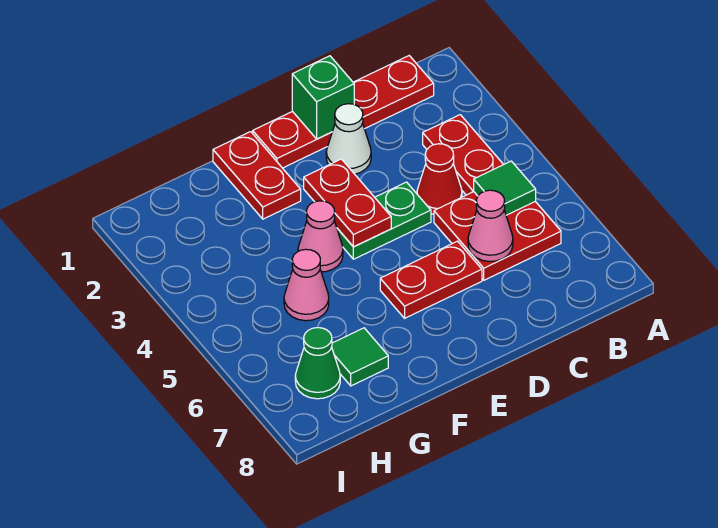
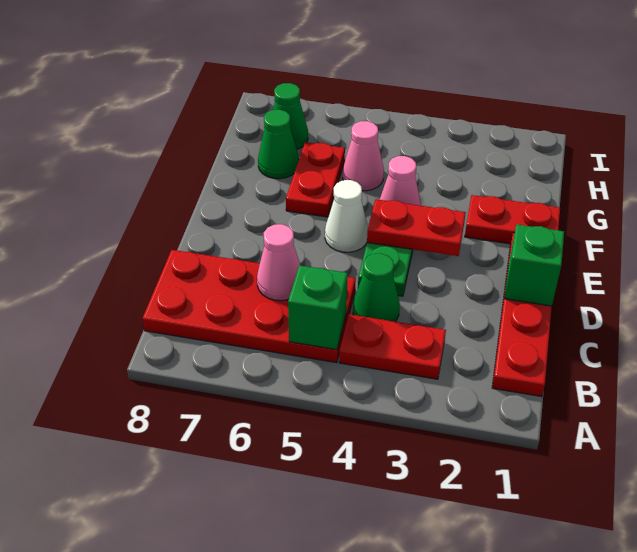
red 2x2 plate [434,192,561,280] -> red 2x4 plate [142,250,356,363]
green 1x1 tile [474,161,536,215] -> green 1x1 brick [288,265,348,350]
red 1x1 cone [417,144,462,214] -> green 1x1 cone [353,254,400,322]
white 1x1 cone [326,104,371,174] -> white 1x1 cone moved to [325,180,368,252]
red 1x2 plate [380,241,482,318] -> red 1x2 plate moved to [286,142,345,217]
green 1x1 tile [332,328,388,386] -> green 1x1 cone [258,110,299,179]

